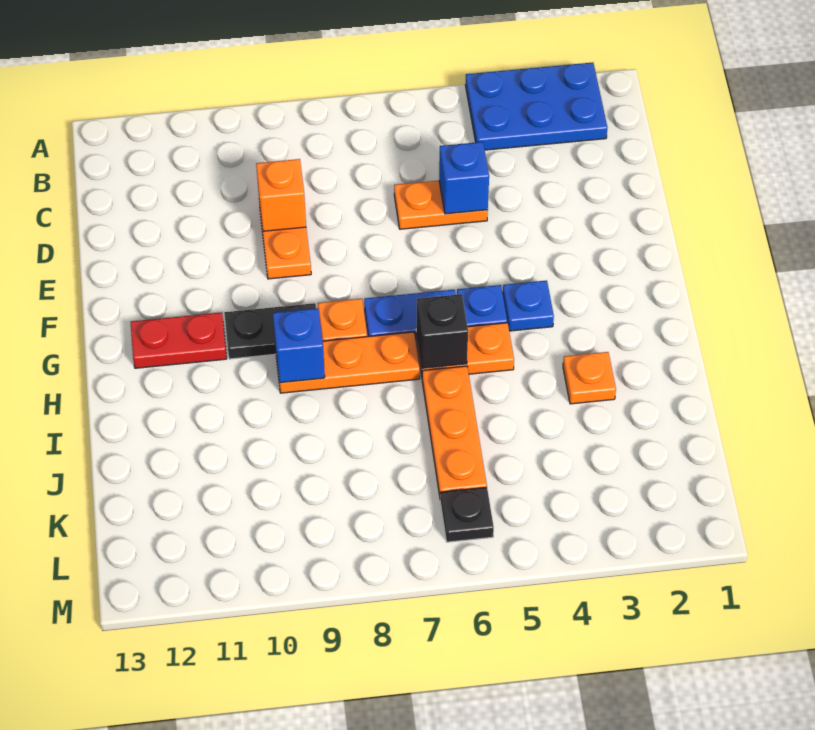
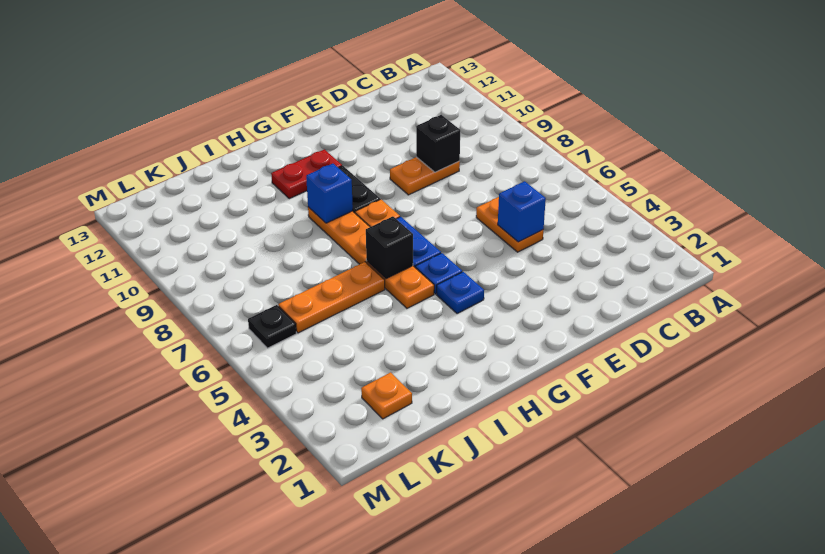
blue 2x3 plate [465,62,607,150] -> none
orange 1x1 brick [256,159,306,231] -> black 1x1 brick [416,115,460,172]
red 1x2 plate [131,312,227,368] -> red 1x2 plate turned to [271,149,342,199]
orange 1x1 plate [563,352,616,404] -> orange 1x1 plate moved to [361,372,412,419]

